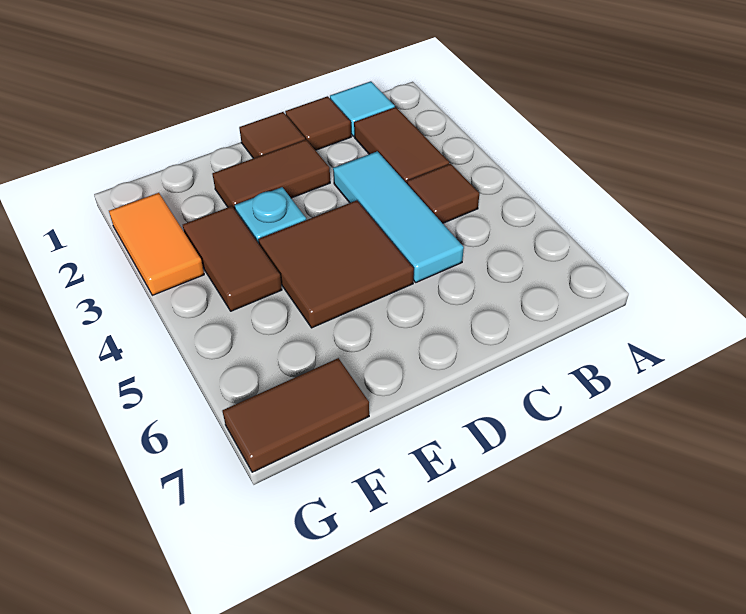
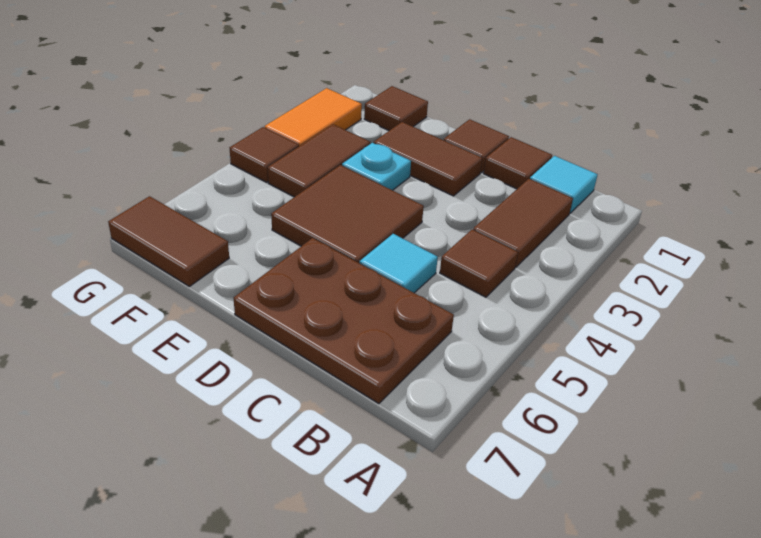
none -> brown 2x3 plate [234,238,454,404]
cyan 1x3 tile [333,151,464,282] -> cyan 1x1 tile [360,234,438,293]
none -> brown 1x1 tile [364,86,428,131]
none -> brown 1x1 tile [230,127,299,182]

